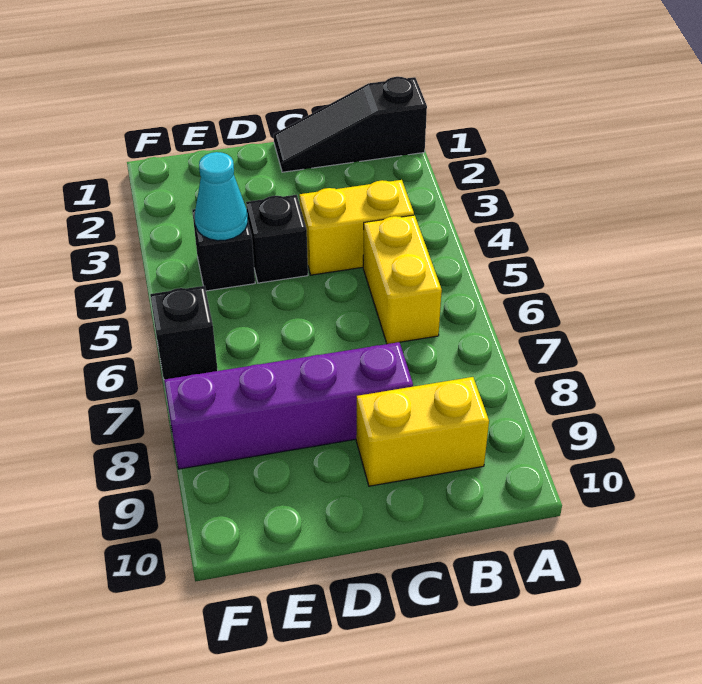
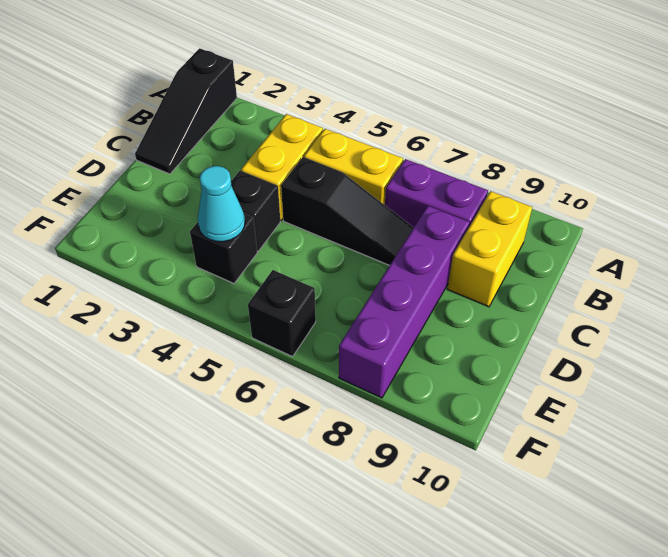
none -> purple 1x2 brick [385,159,488,228]
none -> black 1x3 slope [281,157,413,265]

